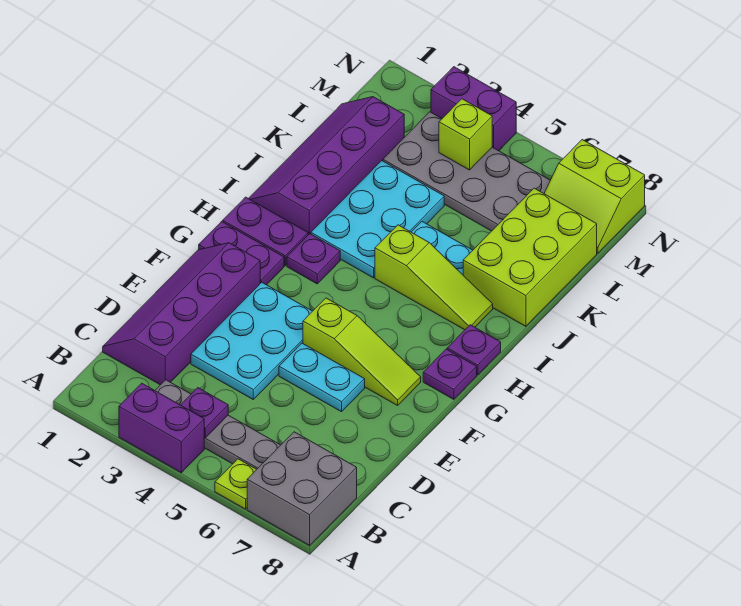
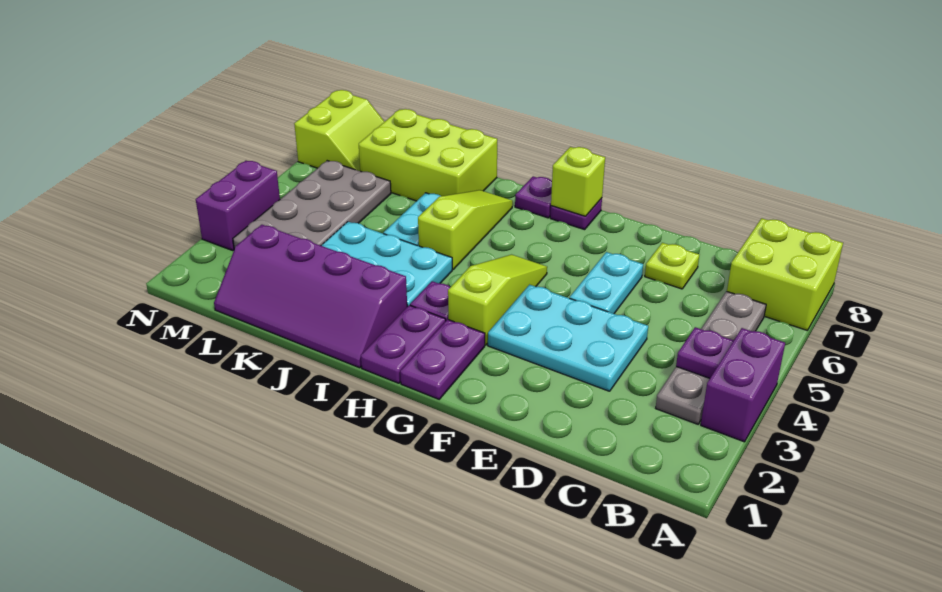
lime 1x1 plate [215,459,257,509] -> lime 1x1 plate moved to [645,243,699,289]
grey 2x2 brick [247,432,357,545] -> lime 2x2 brick [727,218,843,330]
purple 2x4 slope [103,243,260,385] -> none
lime 1x3 slope [303,298,421,405] -> lime 1x3 slope moved to [448,255,547,345]
lime 1x1 brick [439,99,492,170] -> lime 1x1 brick moved to [551,147,605,216]

